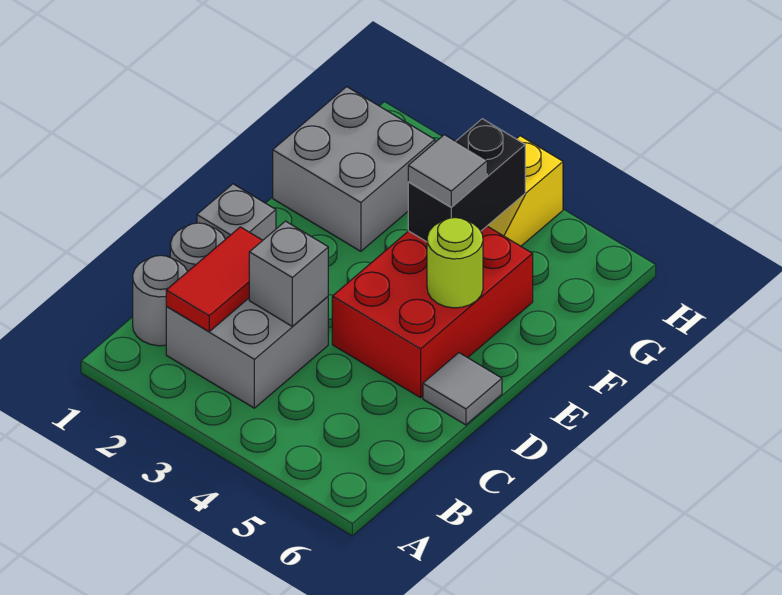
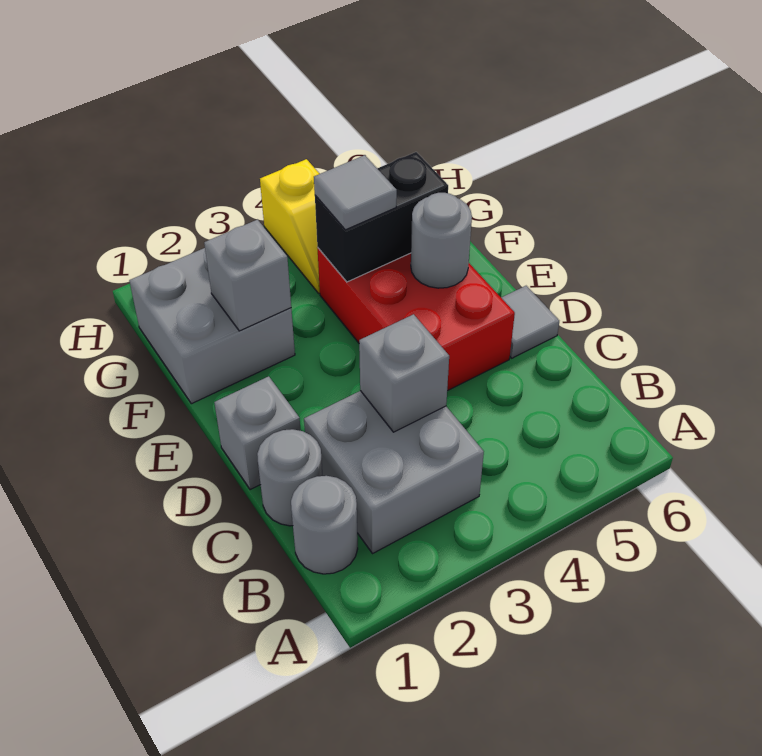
red 1x2 tile [166,227,263,331] -> none
lime 1x1 round brick [427,218,483,308] -> grey 1x1 round brick [411,193,472,288]
none -> grey 1x1 brick [204,220,291,331]
black 1x2 brick [408,119,525,242] -> black 1x2 brick turned to [315,152,448,282]

